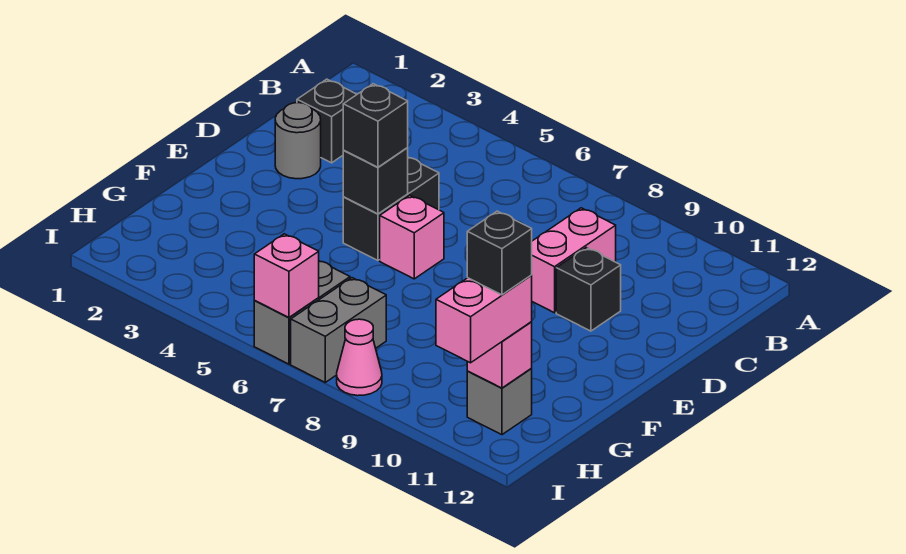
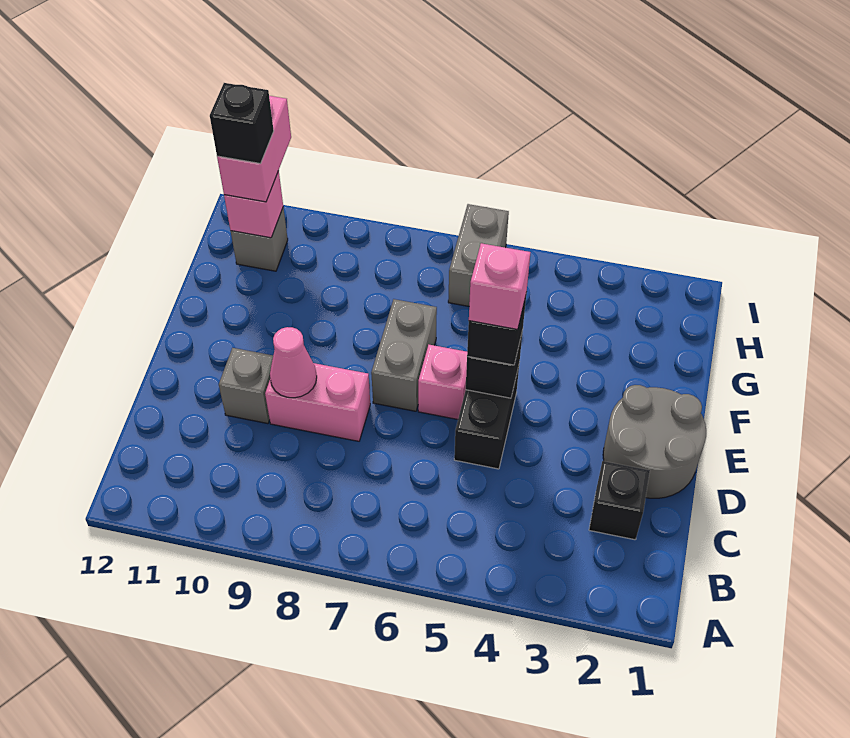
pink 1x2 brick [532,208,616,313] -> pink 1x2 brick turned to [265,363,370,441]
grey 1x1 round brick [275,103,321,179] -> grey 2x2 round brick [603,385,706,498]
black 1x1 brick [556,248,621,331] -> grey 1x1 brick [219,348,273,424]
grey 1x2 brick [291,278,386,382] -> grey 1x2 brick moved to [371,299,437,411]
pink 1x1 brick [254,234,319,317] -> pink 1x1 brick moved to [469,243,531,329]
pink 1x1 cone [337,319,382,396] -> pink 1x1 cone moved to [270,327,317,398]

